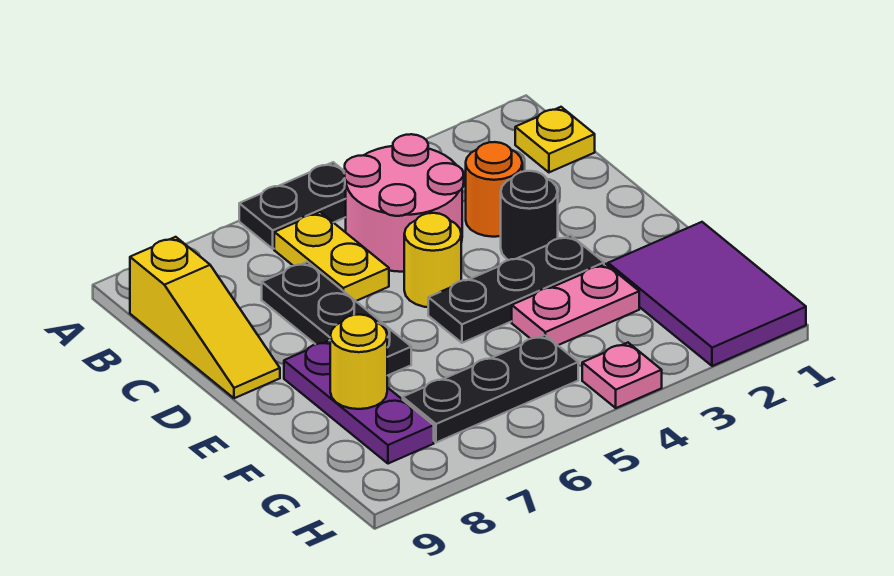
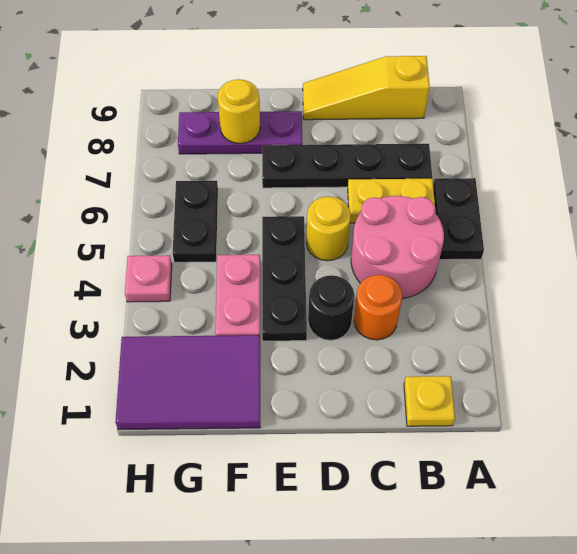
black 1x3 plate [262,262,411,376] -> black 1x4 plate [262,144,432,188]
black 1x3 plate [403,335,578,443] -> black 1x2 plate [173,181,218,262]

